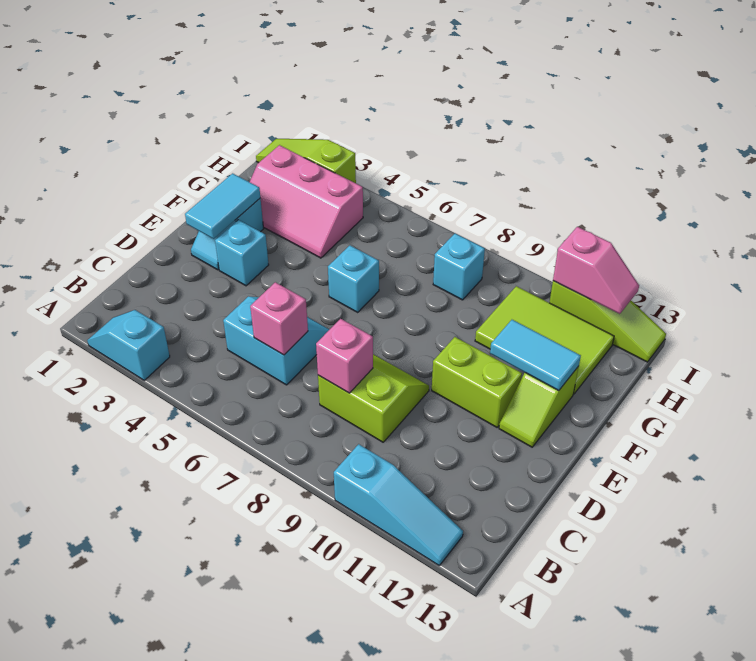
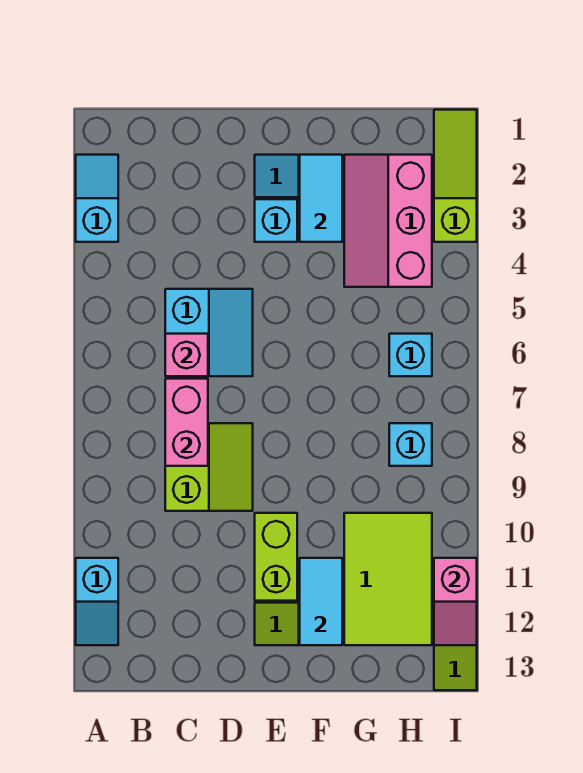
cyan 1x3 slope [334,444,463,565] -> cyan 1x2 slope [76,558,118,645]
pink 1x1 brick [316,319,373,393] -> pink 1x2 brick [165,379,208,466]
cyan 1x2 tile [185,173,260,239] -> cyan 1x2 tile turned to [300,155,342,242]
cyan 1x1 brick [328,245,379,312] -> cyan 1x1 brick moved to [389,334,432,376]

